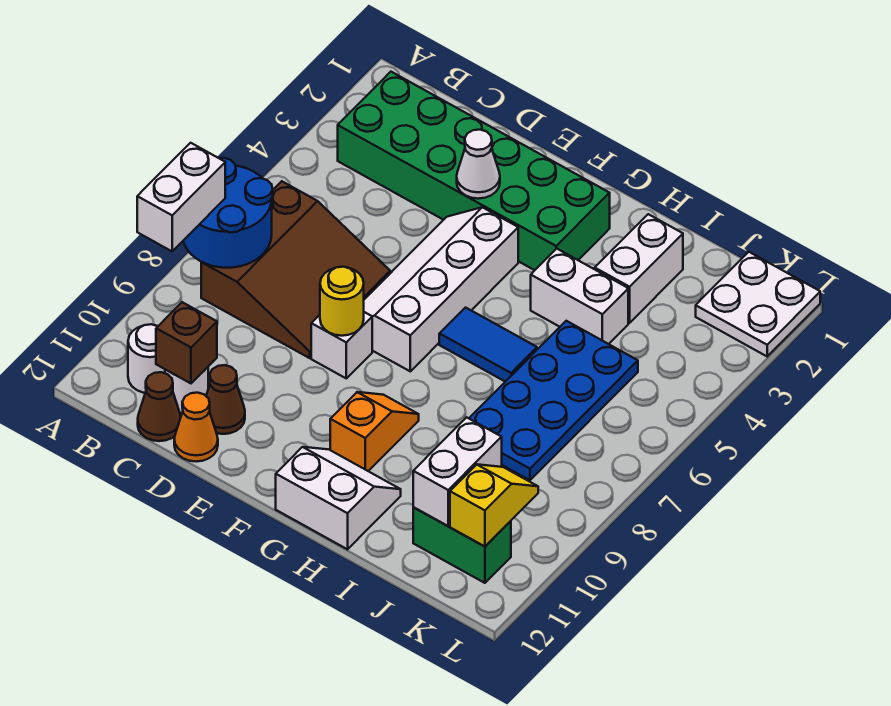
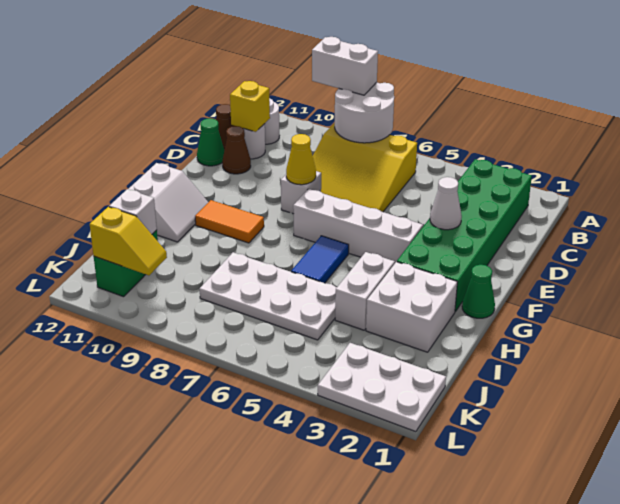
blue 2x2 round brick [183,158,273,268] -> white 2x2 round brick [335,82,394,143]
brown 3x3 slope [201,181,390,358] -> yellow 3x3 slope [313,123,417,212]
brown 1x1 brick [156,302,217,383] -> yellow 1x1 brick [230,81,270,132]
orange 1x1 cone [174,393,218,462] -> green 1x1 cone [197,118,225,166]
yellow 1x1 round brick [320,267,364,336] -> yellow 1x1 cone [286,134,316,185]
none -> green 1x1 cone [462,265,495,318]
orange 1x2 slope [330,392,419,471] -> orange 1x2 tile [195,200,264,243]
white 1x2 brick [595,214,683,323] -> white 2x2 brick [366,262,457,352]
blue 2x4 plate [469,321,638,480] -> white 2x4 plate [200,252,337,340]
white 1x2 brick [413,417,502,526] -> white 1x1 brick [109,189,157,234]
white 2x2 plate [696,252,820,356] -> white 2x3 plate [318,343,446,432]

